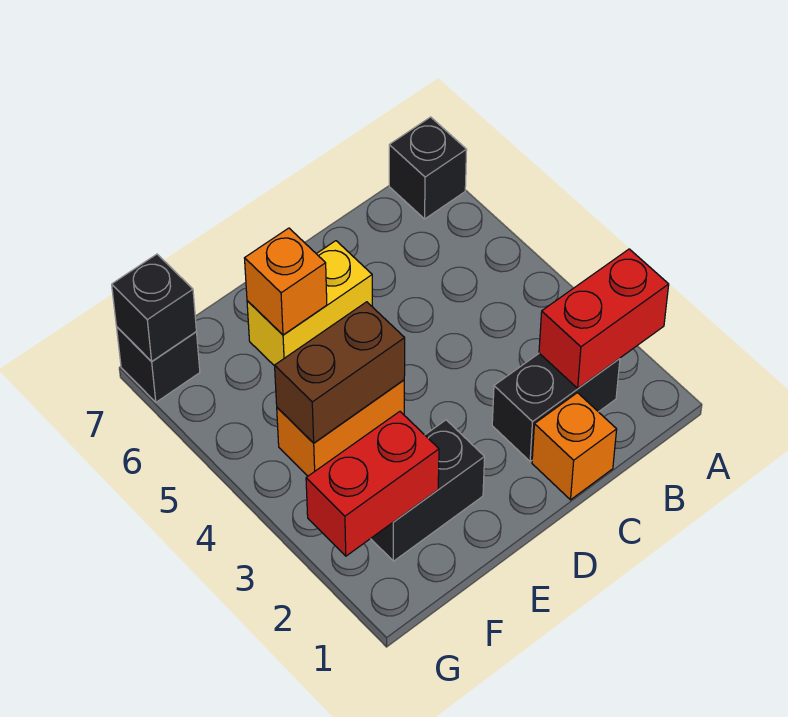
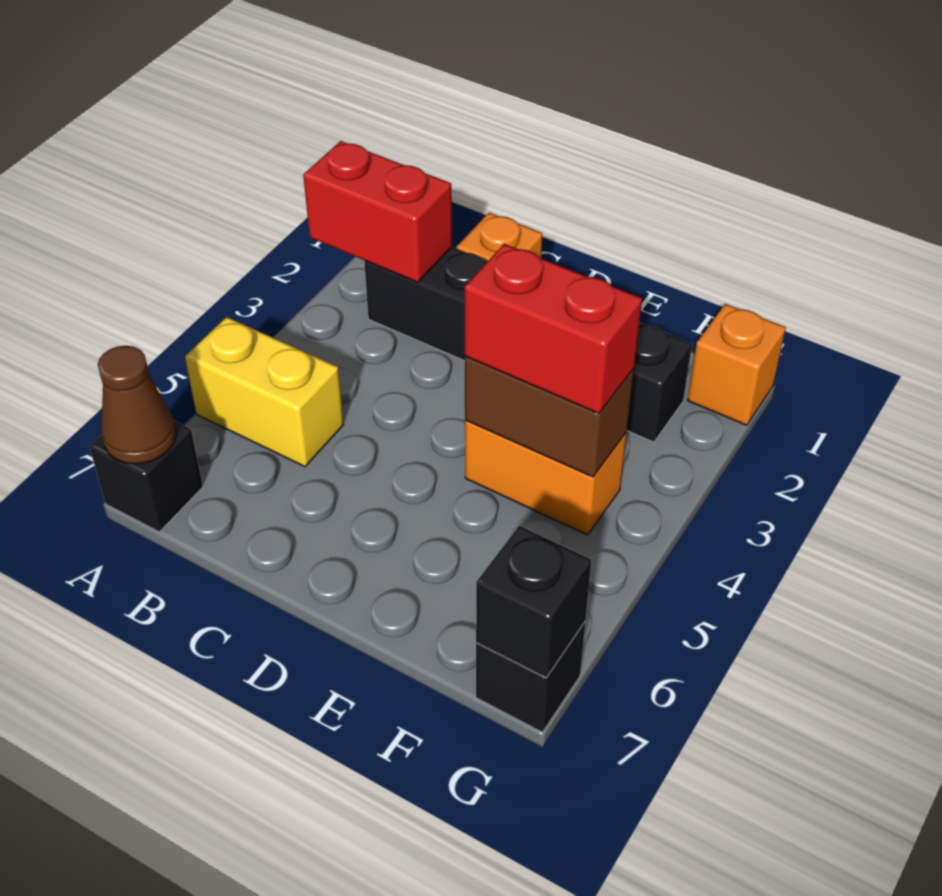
none -> brown 1x1 cone [98,346,176,464]
yellow 1x2 brick [247,241,373,366] -> yellow 1x2 brick moved to [185,317,344,467]
orange 1x1 brick [245,228,327,335] -> orange 1x1 brick moved to [688,304,786,425]
red 1x2 brick [306,412,439,556] -> red 1x2 brick moved to [465,244,642,414]

